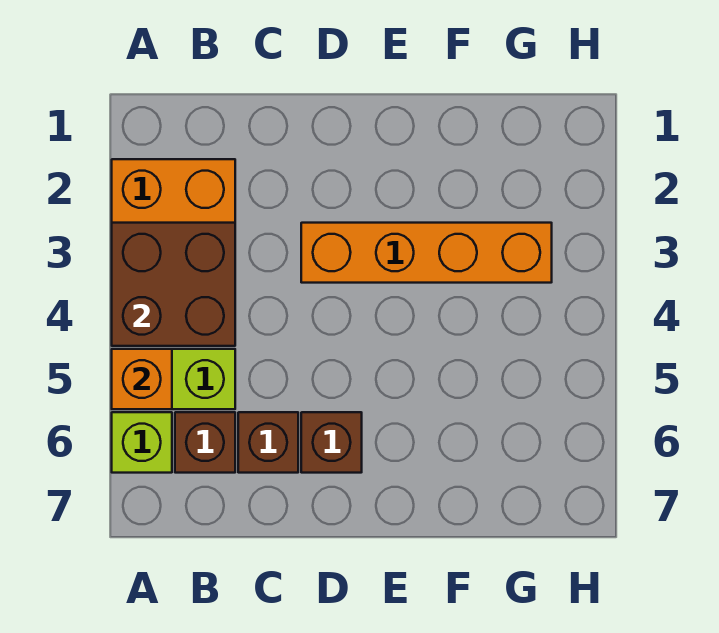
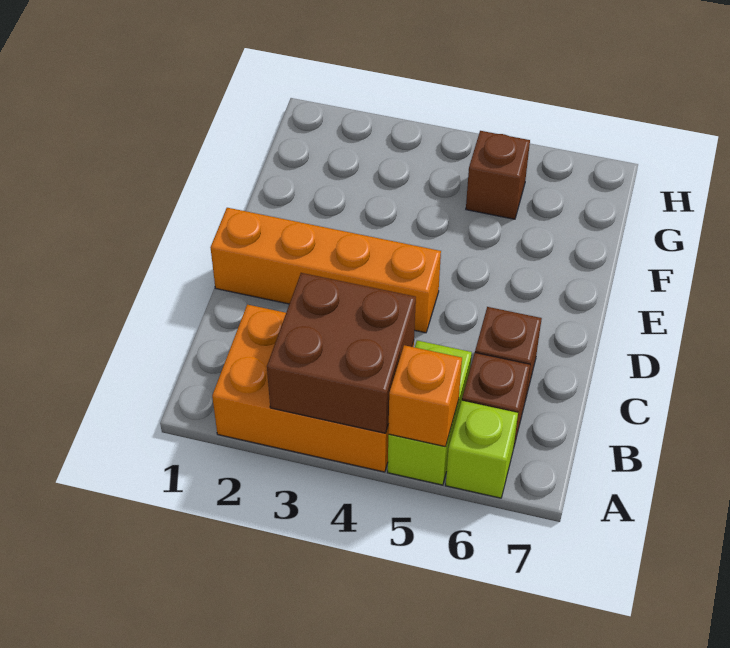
orange 1x4 brick [301,223,552,283] -> orange 1x4 brick turned to [211,208,441,333]
brown 1x1 brick [301,412,362,473] -> brown 1x1 brick moved to [466,131,530,219]

